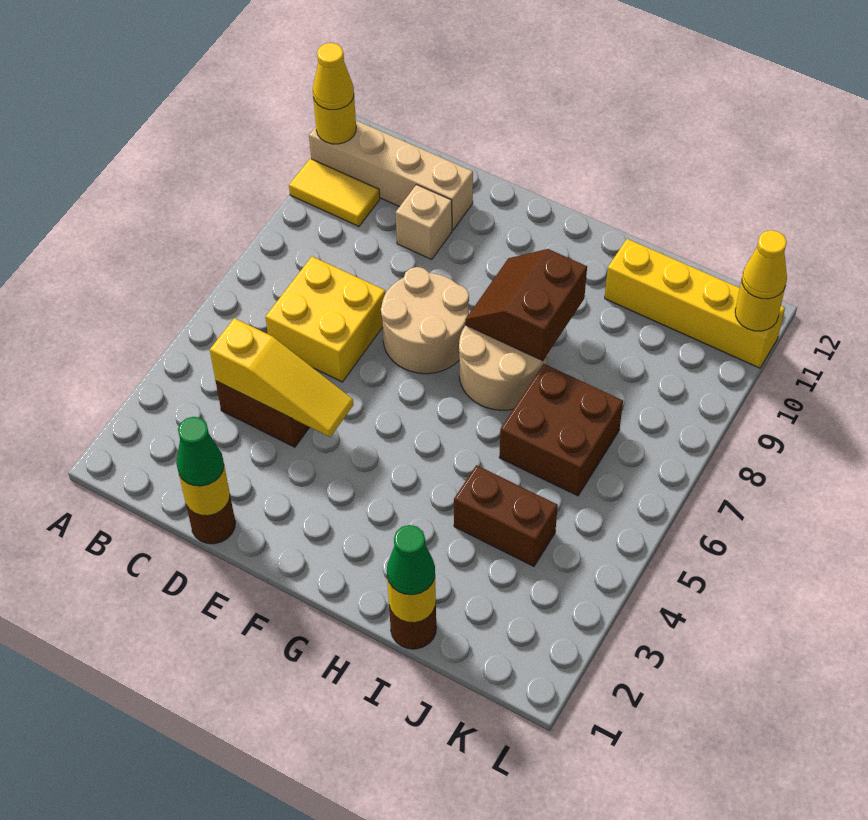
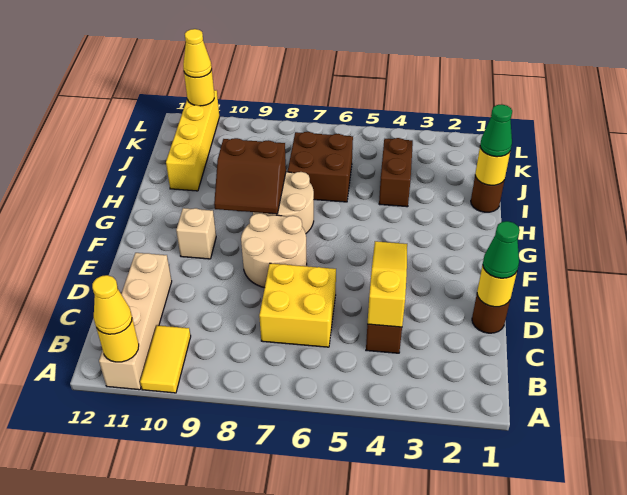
tan 1x1 brick [396,185,452,259] -> tan 1x1 brick moved to [176,208,216,259]

